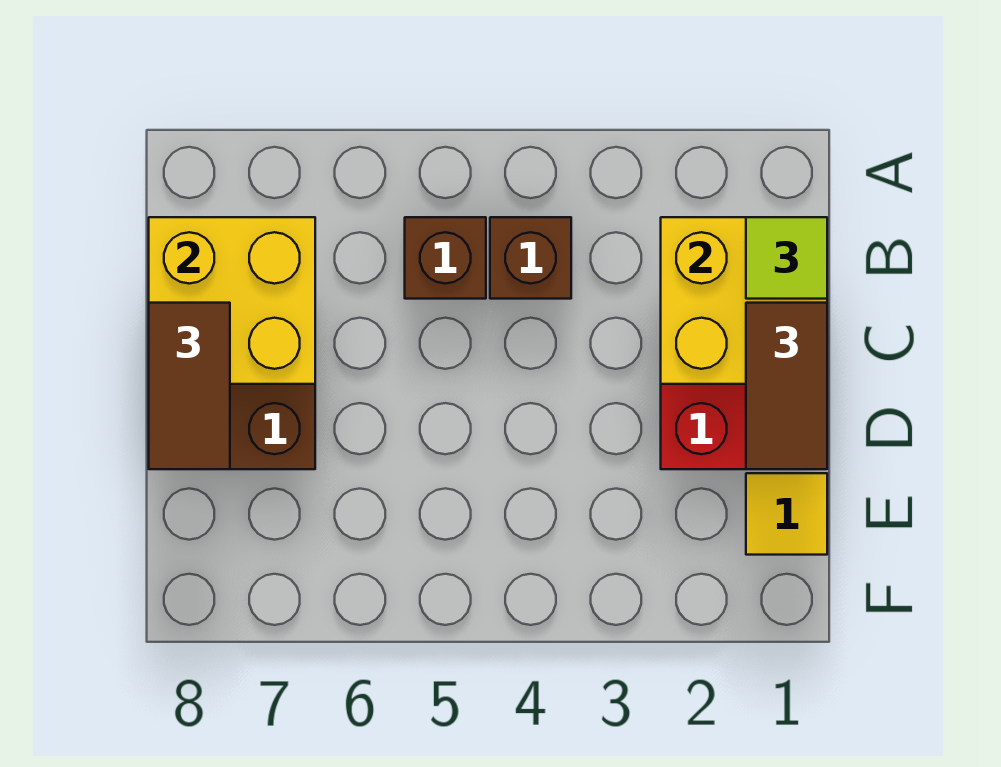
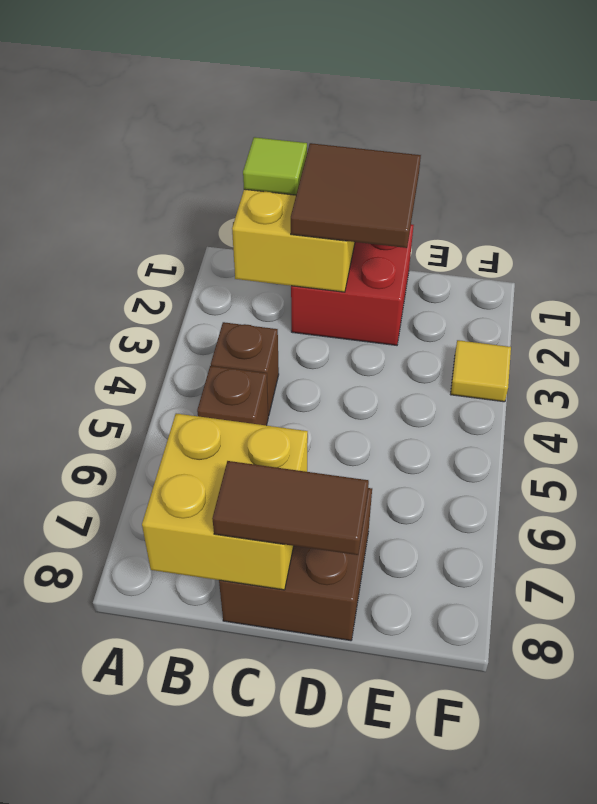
brown 1x2 tile [746,303,827,469] -> brown 2x2 tile [291,143,421,248]
yellow 1x1 tile [746,473,827,555] -> yellow 1x1 tile moved to [451,340,511,402]

